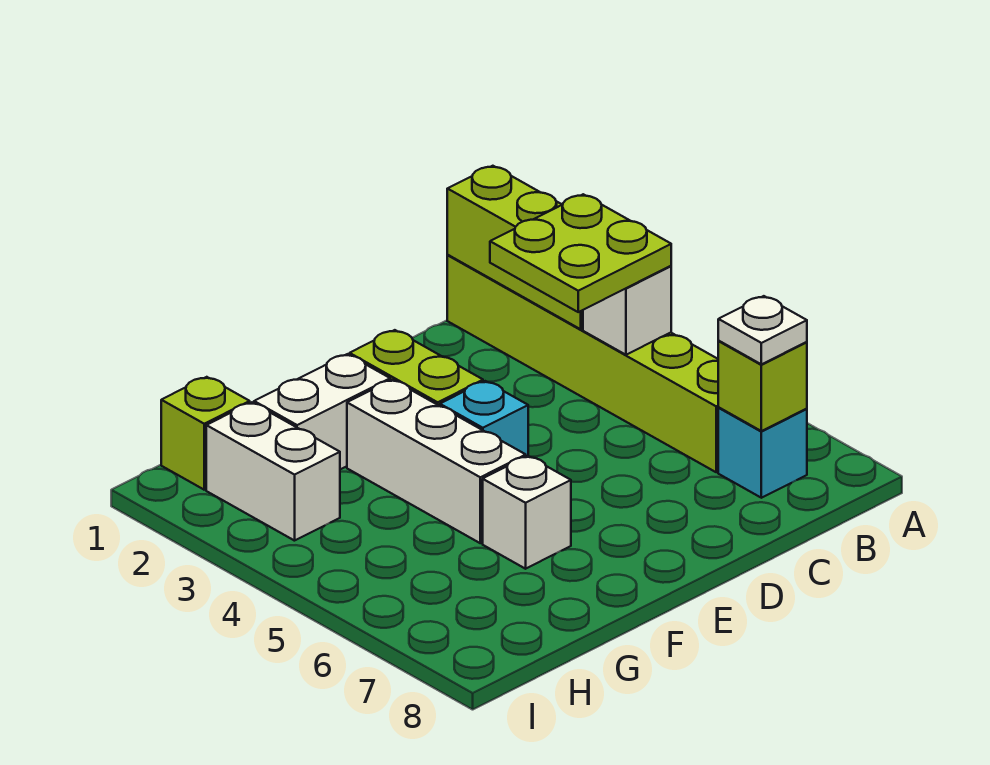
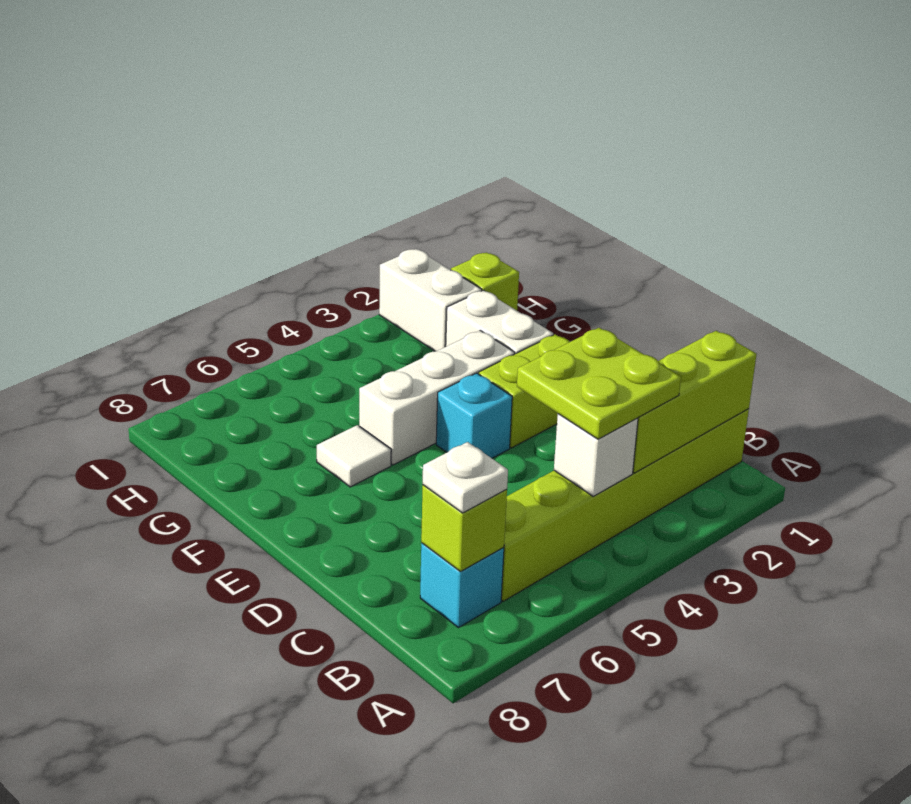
white 1x1 brick [483,456,571,569] -> white 1x1 tile [317,425,391,487]
white 1x2 brick [206,402,340,541] -> white 1x2 brick turned to [379,249,482,351]

